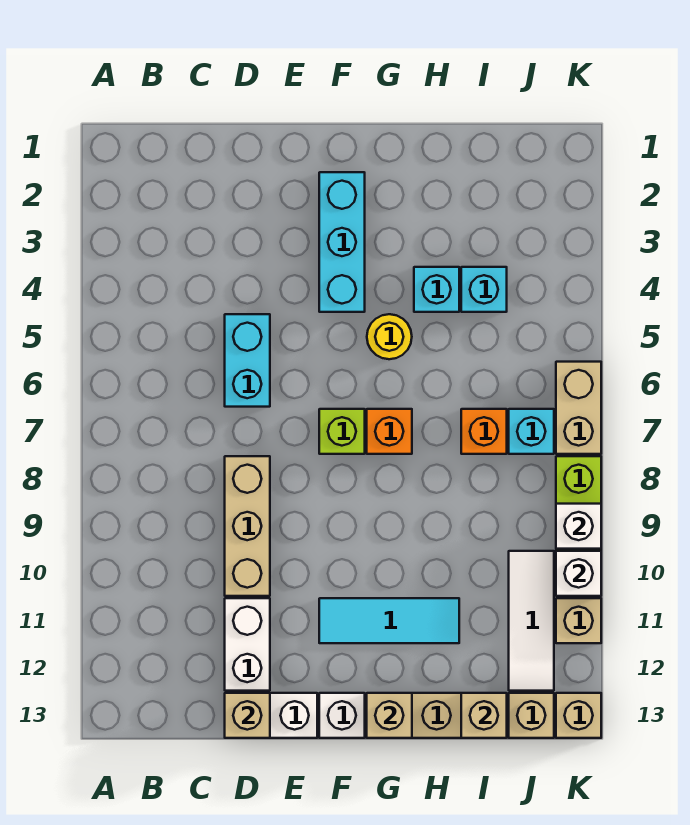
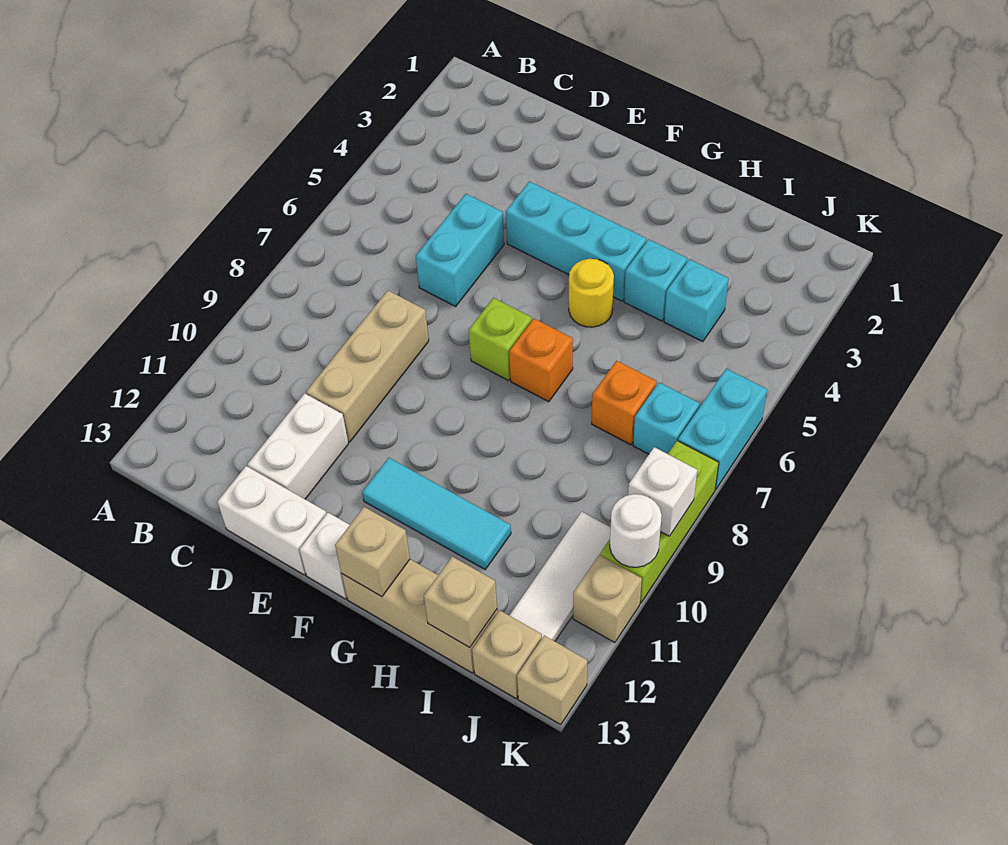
tan 1x1 brick [225,693,270,738] -> none
cyan 1x3 brick [319,172,365,312] -> cyan 1x3 brick turned to [506,181,646,301]
tan 1x2 brick [556,362,601,454] -> cyan 1x2 brick [678,369,767,489]
white 1x1 brick [556,551,601,596] -> white 1x1 round brick [610,494,662,567]

